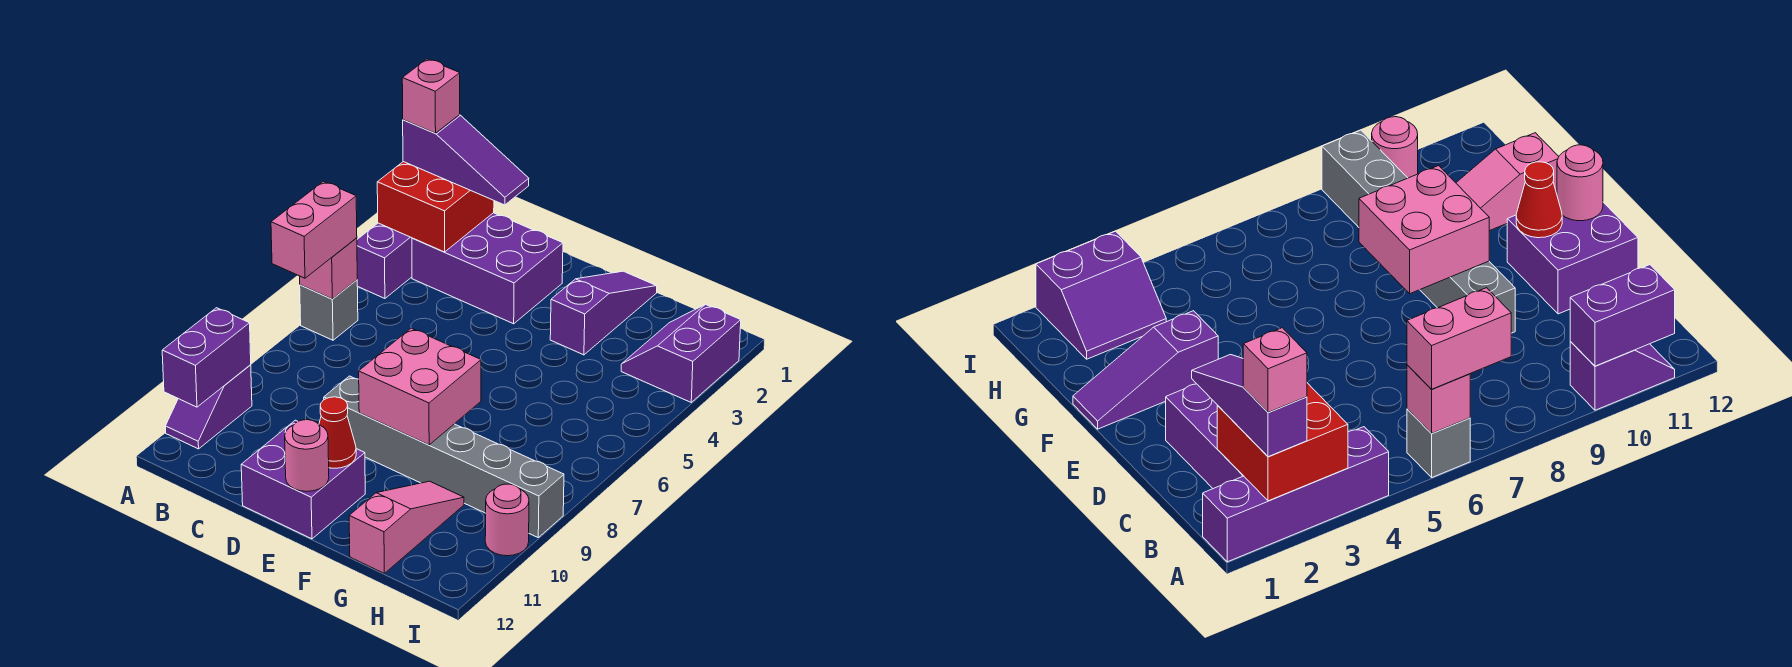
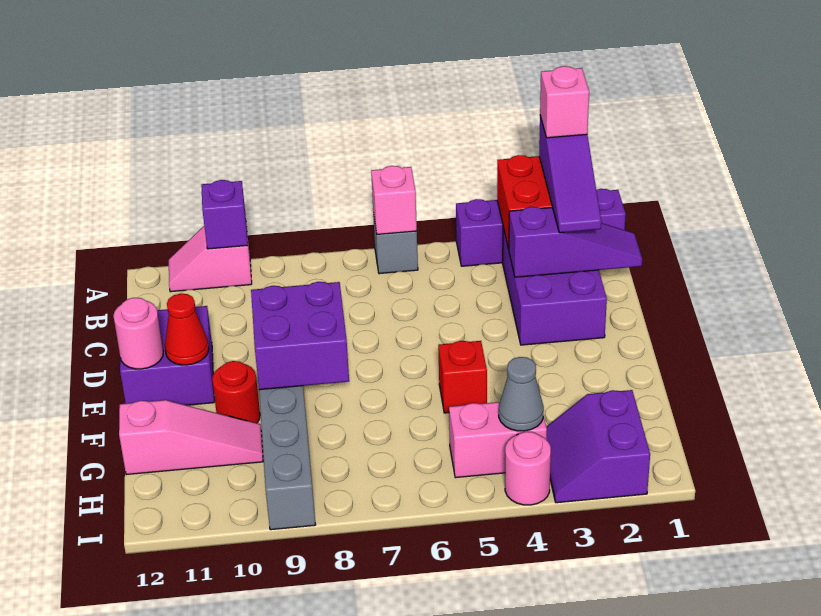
pink 1x2 brick [271,181,357,278] -> pink 1x2 brick moved to [449,402,547,478]
purple 1x2 slope [165,365,252,449] -> pink 1x2 slope [169,225,252,292]
purple 1x2 brick [162,308,251,407] -> purple 1x1 brick [201,180,248,249]
pink 2x2 brick [359,328,481,445] -> purple 2x2 brick [251,282,349,390]
purple 1x3 slope [550,271,657,355] -> purple 1x3 slope moved to [509,207,642,277]
none -> red 1x1 brick [438,341,487,413]
none -> red 1x1 round brick [212,361,260,423]
purple 2x2 slope [621,305,741,402] -> purple 2x2 slope turned to [546,390,650,503]
none -> grey 1x1 cone [499,357,544,431]
pink 1x1 round brick [485,484,529,556] -> pink 1x1 round brick moved to [505,432,551,505]

